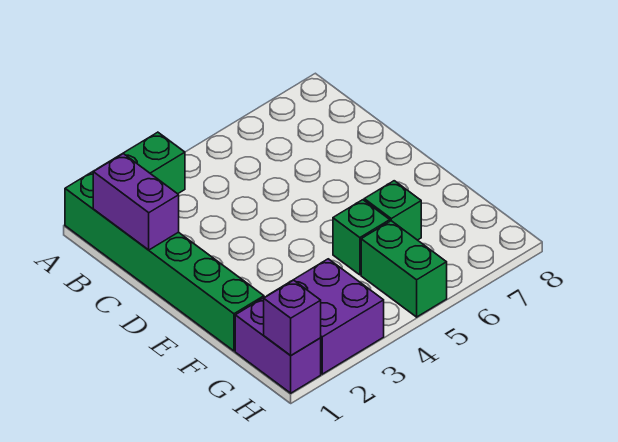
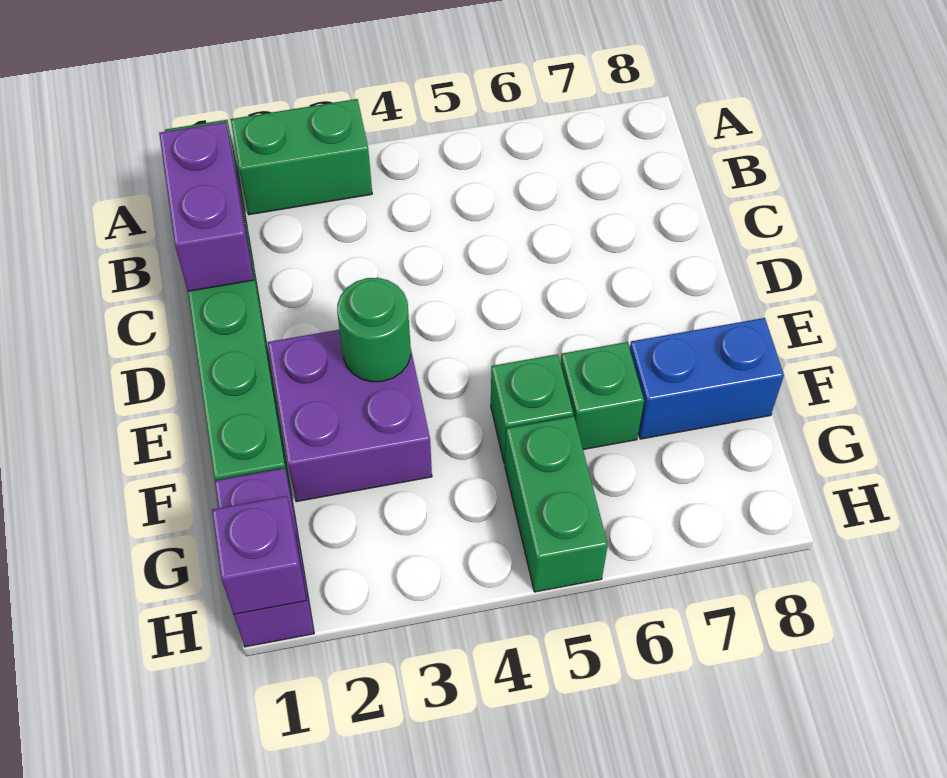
none -> green 1x1 round brick [337,278,411,382]
none -> blue 1x2 brick [630,318,784,439]
purple 2x2 brick [267,259,384,374] -> purple 2x2 brick moved to [268,330,432,502]

